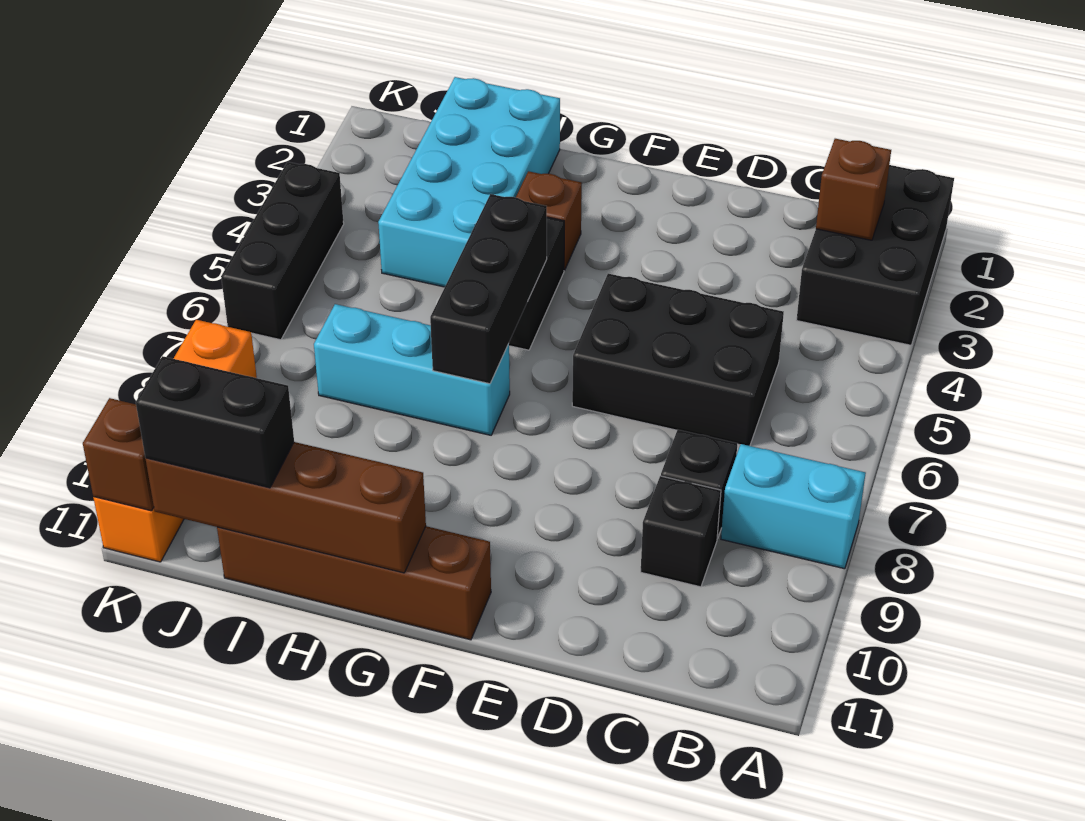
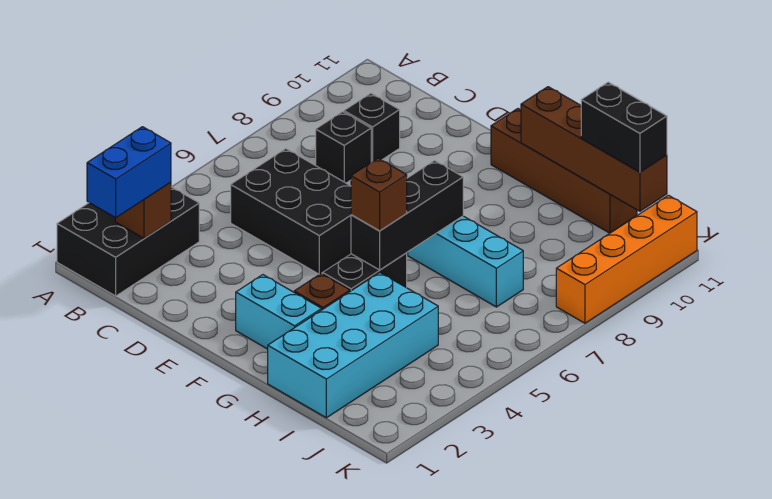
cyan 1x2 brick [721,444,866,569] -> cyan 1x2 brick moved to [236,275,322,349]
none -> blue 1x2 brick [87,127,171,218]
black 1x3 brick [221,162,344,340] -> none
brown 1x1 brick [83,398,154,511] -> brown 1x1 brick moved to [351,158,407,231]

